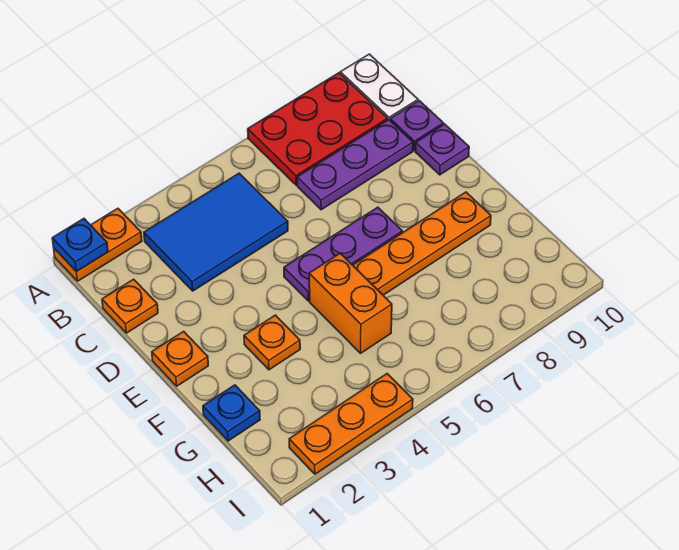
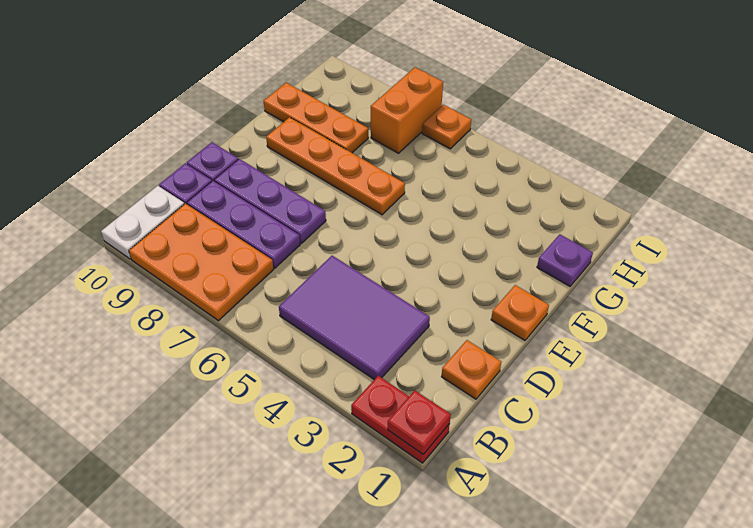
orange 1x2 plate [54,208,142,281] -> red 1x2 plate [351,376,450,463]
blue 1x1 plate [52,219,108,272] -> red 1x1 plate [388,390,451,454]
red 2x3 plate [248,73,388,185] -> orange 2x3 plate [129,203,274,321]
blue 2x3 tile [144,173,288,291] -> purple 2x3 tile [279,256,430,380]
purple 1x3 plate [284,207,403,301] -> purple 1x3 plate moved to [214,159,326,243]
orange 1x1 plate [244,315,300,370] -> orange 1x1 plate moved to [422,105,471,149]
orange 1x2 brick [309,253,392,353] -> orange 1x2 brick moved to [371,67,443,153]
blue 1x1 plate [203,385,260,441] -> purple 1x1 plate [537,234,593,286]
orange 1x3 plate [289,374,413,474] -> orange 1x3 plate moved to [264,83,368,153]

